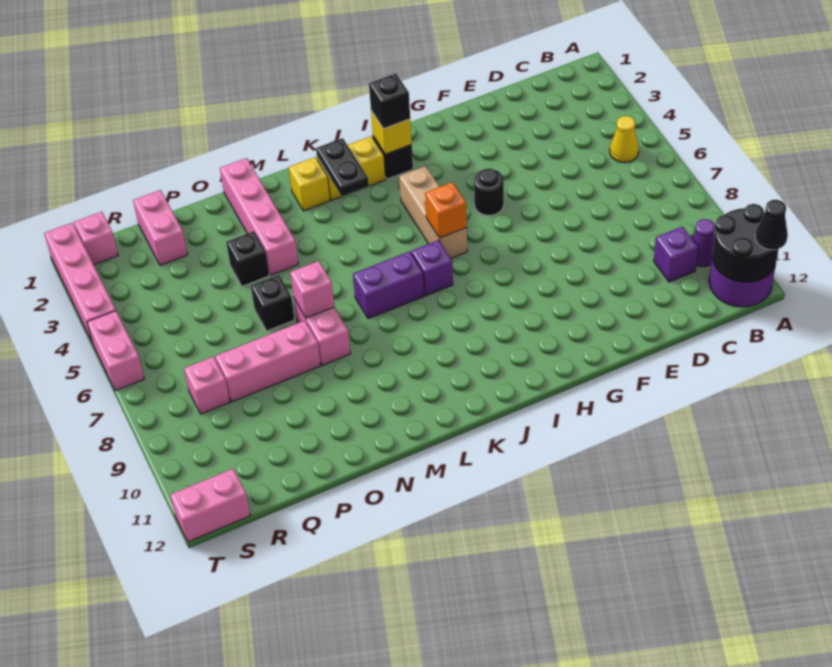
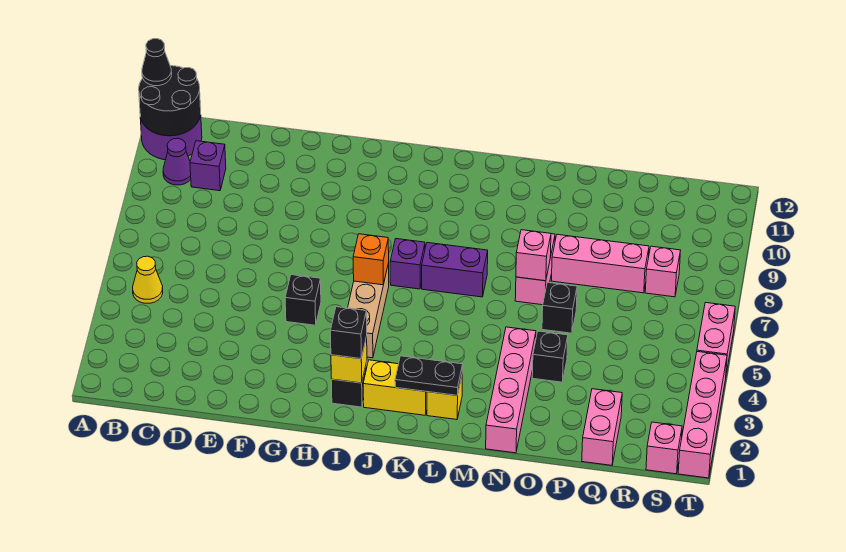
black 1x1 round brick [474,168,504,215] -> black 1x1 brick [285,275,321,325]
black 1x2 plate [316,138,369,196] -> black 1x2 plate turned to [395,356,463,395]
pink 1x2 brick [170,469,250,542] -> none

